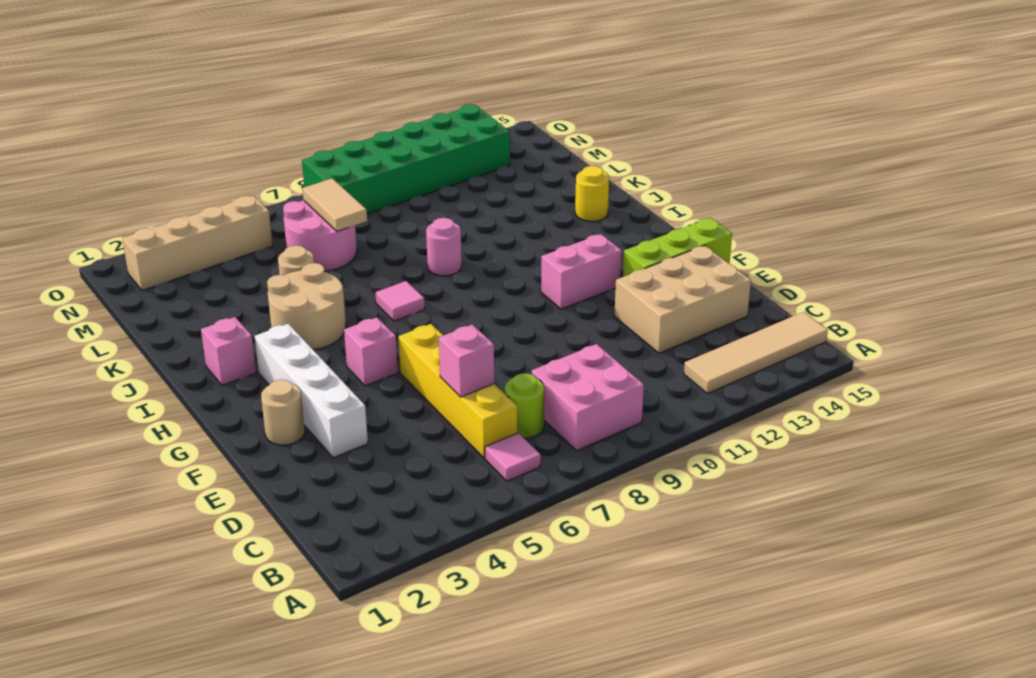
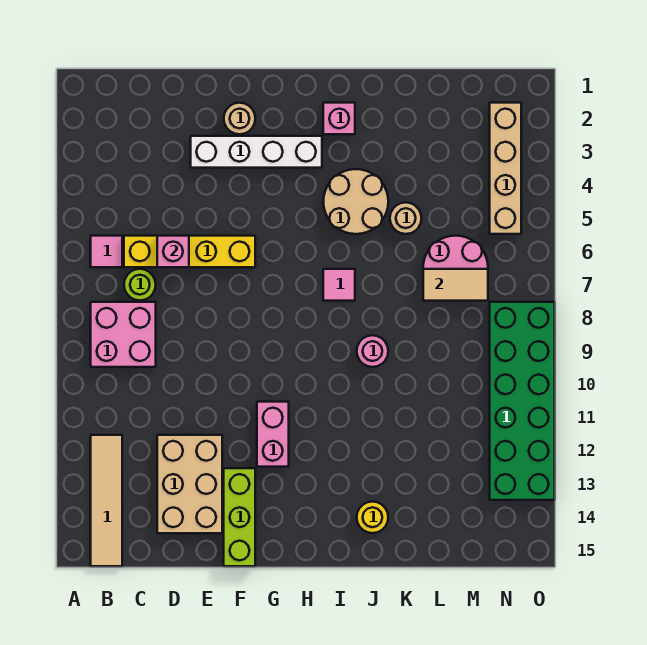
pink 1x1 brick [344,317,398,386] -> none

